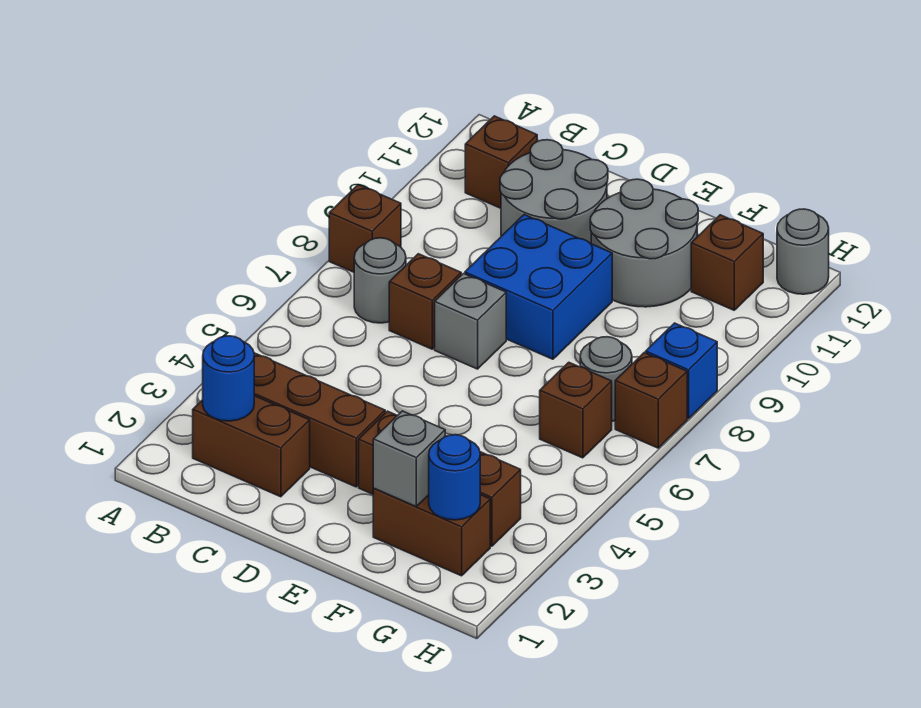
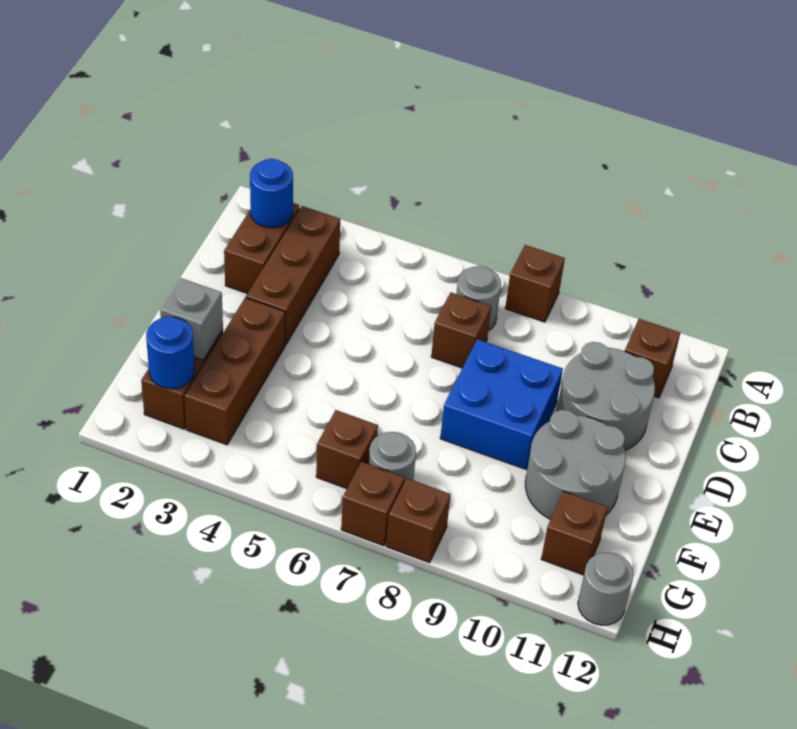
grey 1x1 brick [435,274,506,369] -> none
blue 1x1 brick [646,323,717,419] -> brown 1x1 brick [386,478,451,563]

